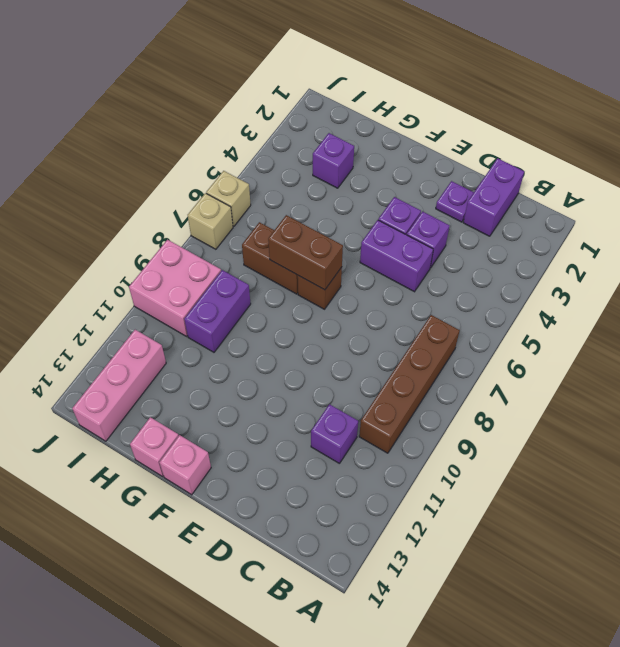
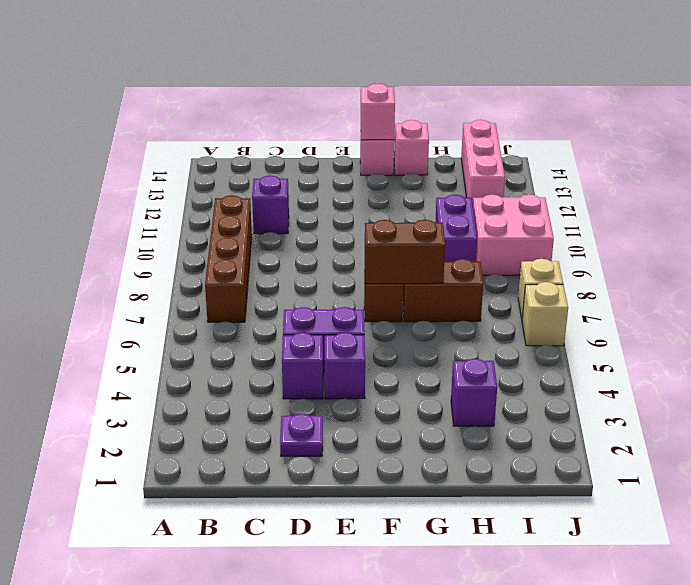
purple 1x2 brick [463,158,524,236] -> none
none -> pink 1x1 brick [361,84,395,140]

